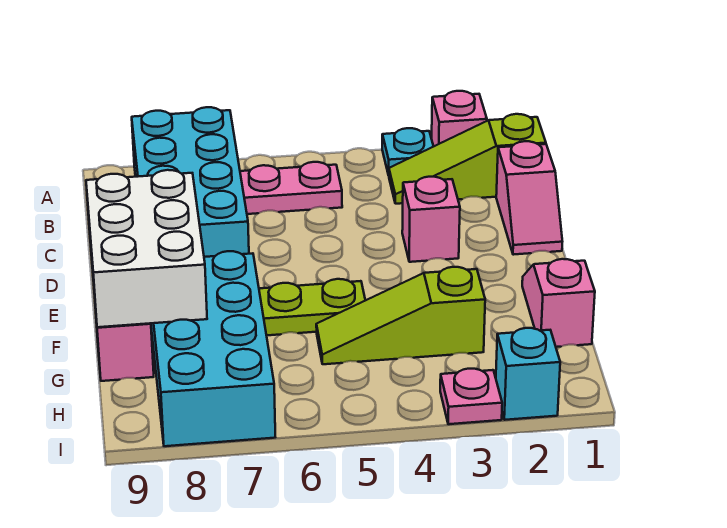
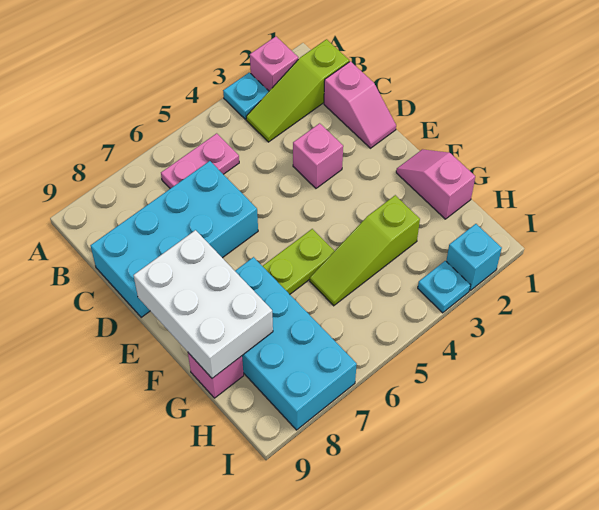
cyan 2x4 brick [132,107,249,257] -> cyan 2x4 brick turned to [90,161,258,317]
pink 1x1 plate [440,369,502,424] -> cyan 1x1 plate [418,261,470,313]

